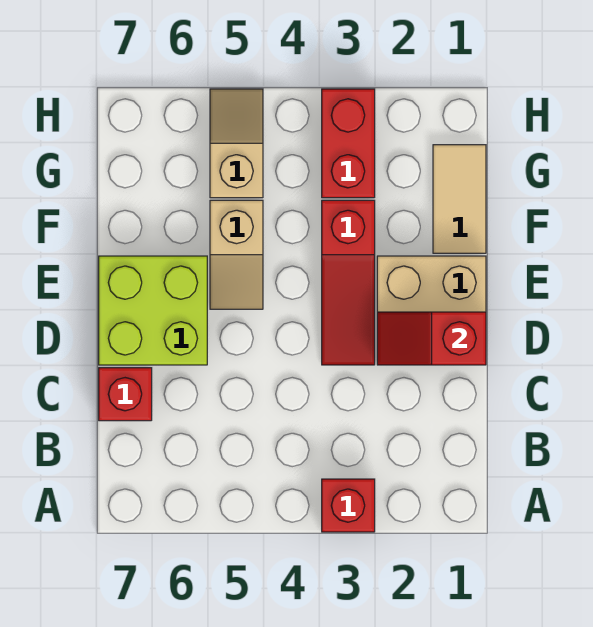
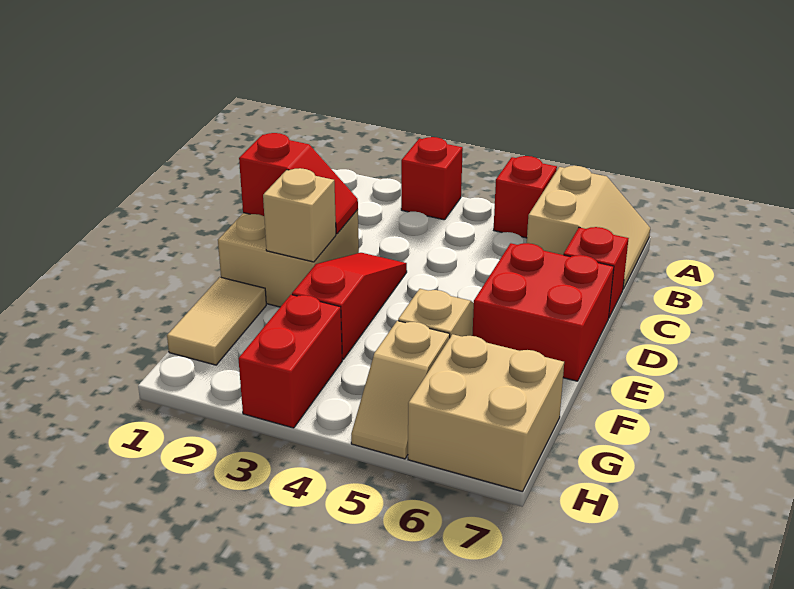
none -> red 1x1 brick [494,156,557,238]
none -> tan 2x2 slope [527,166,650,289]
lime 2x2 brick [99,256,207,365] -> red 2x2 brick [472,243,614,381]
none -> tan 1x1 brick [263,168,336,262]
none -> tan 2x2 brick [408,334,564,492]

